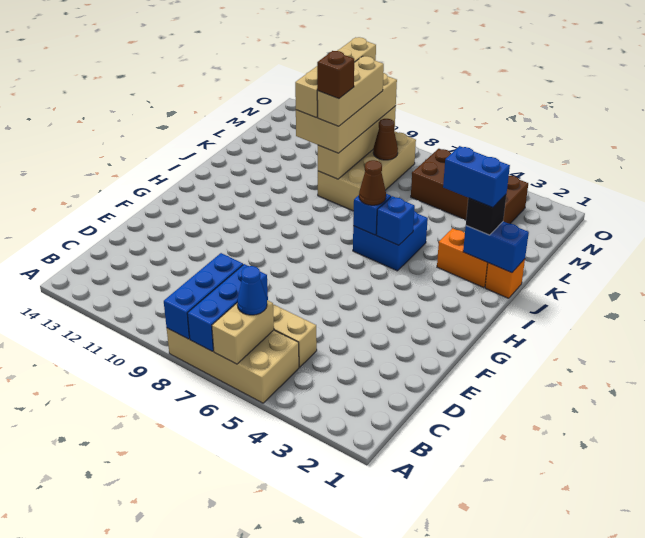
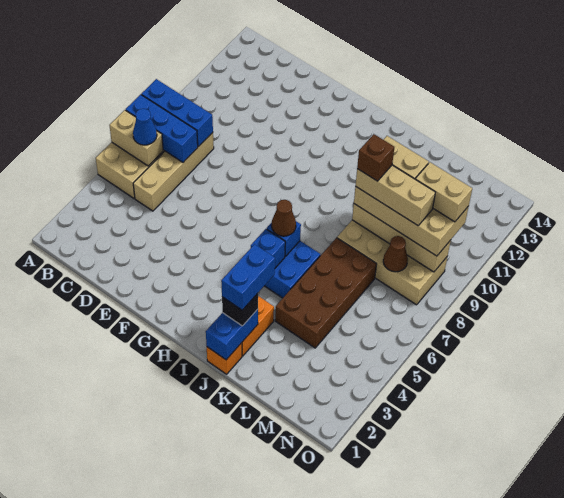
brown 2x4 brick [411,149,528,224] -> brown 2x4 brick moved to [275,238,377,348]

